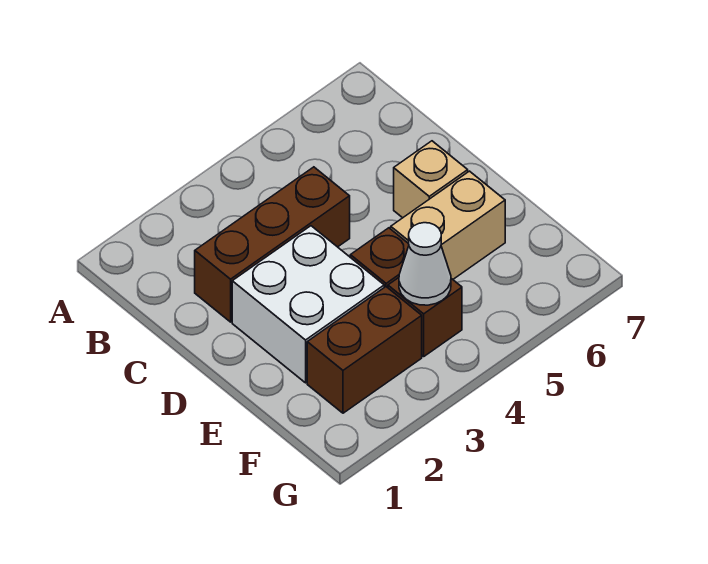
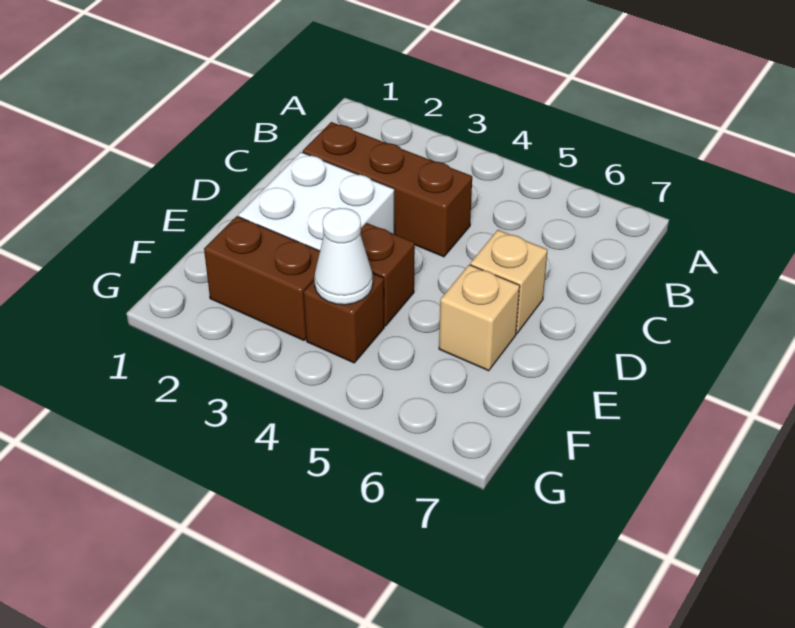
tan 1x2 brick [391,171,505,279] -> tan 1x1 brick [439,265,520,371]

